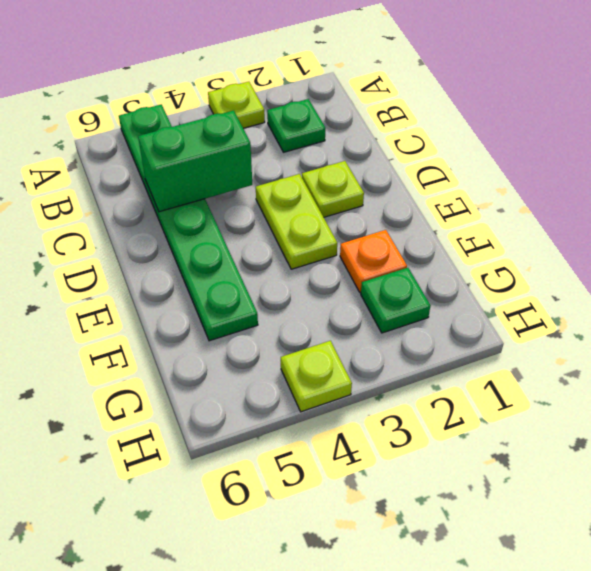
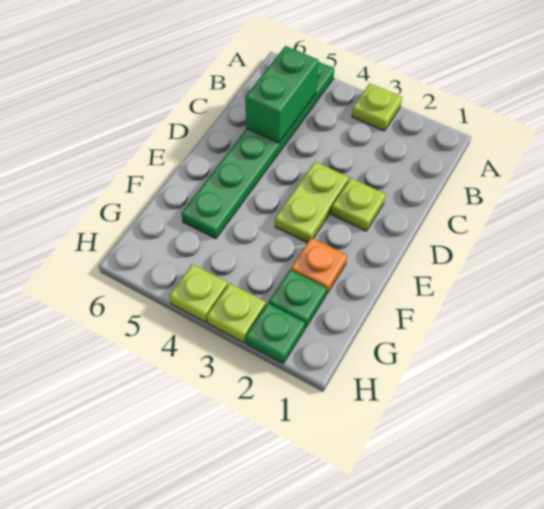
green 1x1 plate [267,99,325,152] -> green 1x1 plate moved to [246,303,305,363]
green 1x2 brick [138,111,252,212] -> green 1x2 brick turned to [245,46,319,143]
none -> lime 1x1 plate [207,283,266,343]

